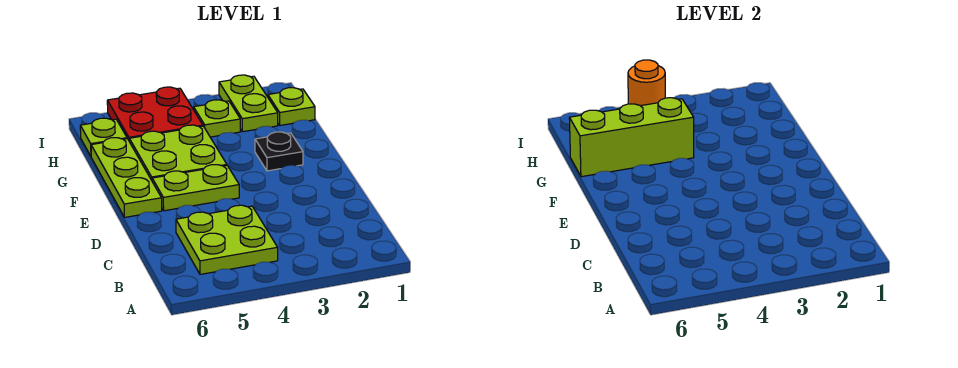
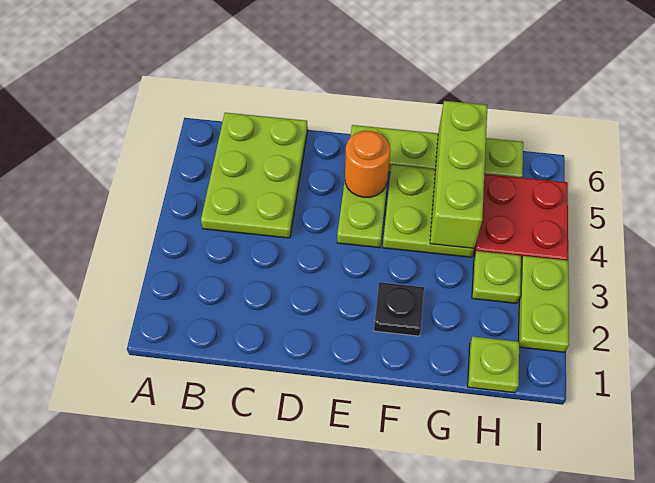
lime 2x2 plate [176,205,278,274] -> lime 2x3 plate [201,113,308,238]
lime 1x2 plate [219,75,278,132] -> lime 1x2 plate turned to [518,256,569,352]
orange 1x1 round brick [628,60,665,106] -> orange 1x1 round brick moved to [345,131,390,197]

